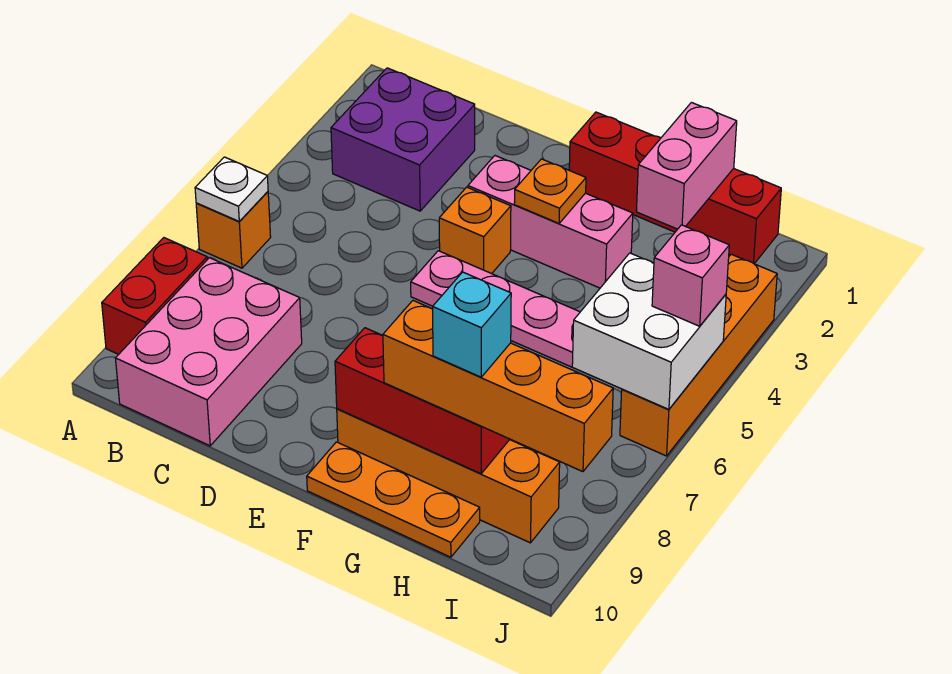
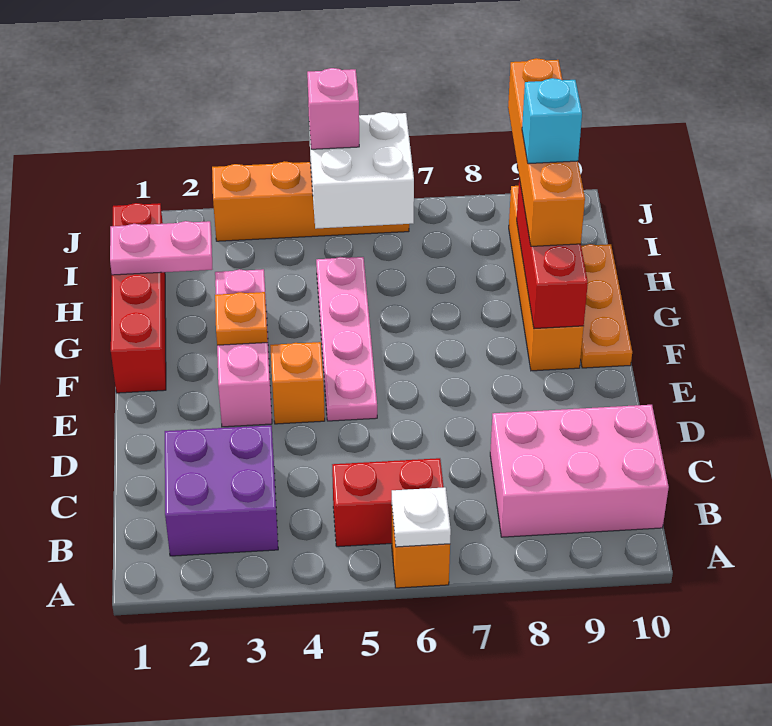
red 1x2 brick [102,238,207,354] -> red 1x2 brick moved to [332,458,444,547]
pink 1x2 brick [636,103,737,229] -> pink 1x2 plate [110,221,212,275]

